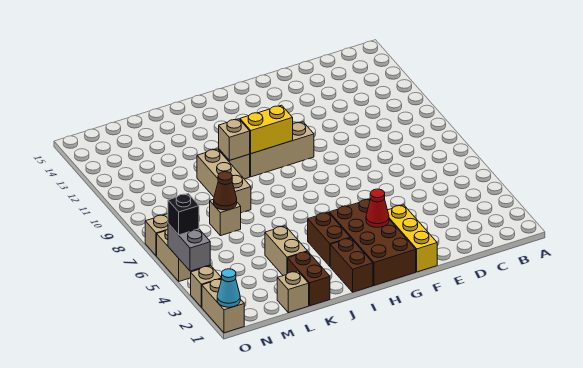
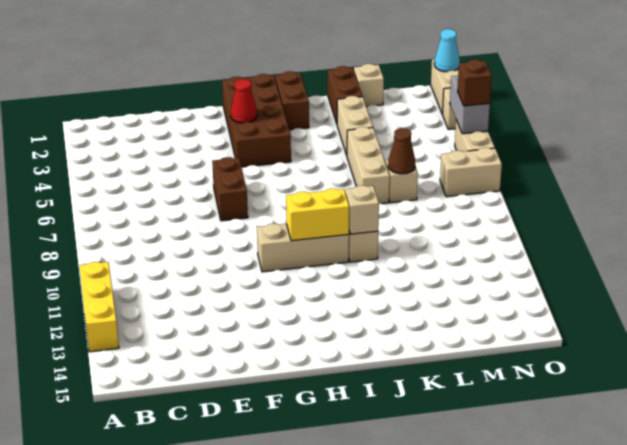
yellow 1x3 brick [388,205,437,272] -> yellow 1x3 brick moved to [80,262,119,352]
brown 1x2 brick [308,212,350,266] -> brown 1x2 brick moved to [212,157,248,221]
tan 1x3 brick [197,149,251,213] -> tan 1x3 brick moved to [347,127,390,204]
black 1x1 brick [168,194,199,235] -> brown 1x1 brick [458,60,492,106]

